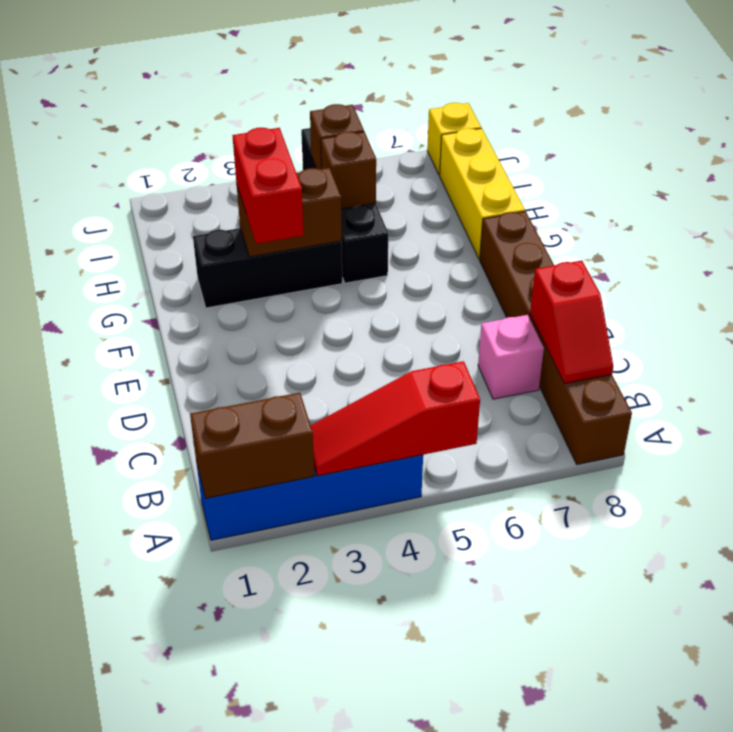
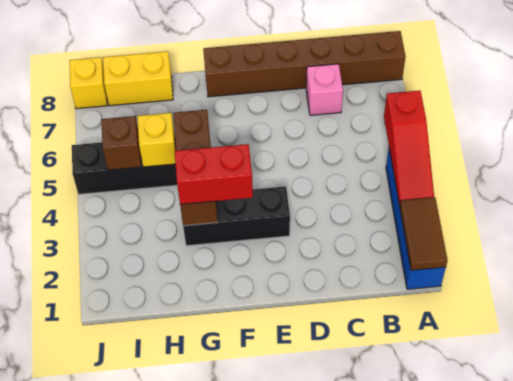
brown 1x2 brick [190,393,314,499] -> brown 1x2 tile [400,197,448,270]
red 1x2 slope [530,261,613,384] -> none
black 1x3 brick [193,228,342,308] -> black 1x3 brick turned to [183,186,290,246]
brown 1x2 brick [237,168,342,257] -> brown 1x3 brick [173,110,218,226]
yellow 1x3 brick [440,128,525,259] -> yellow 1x2 brick [103,51,173,106]
brown 1x1 brick [321,132,376,209] -> yellow 1x1 brick [137,113,176,167]

